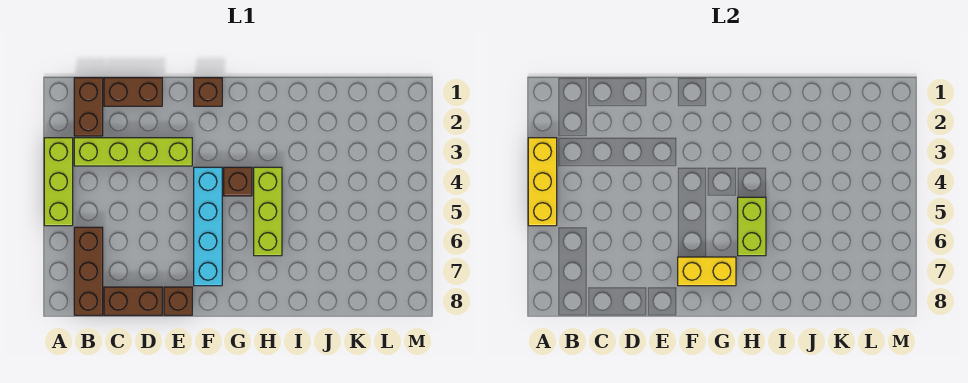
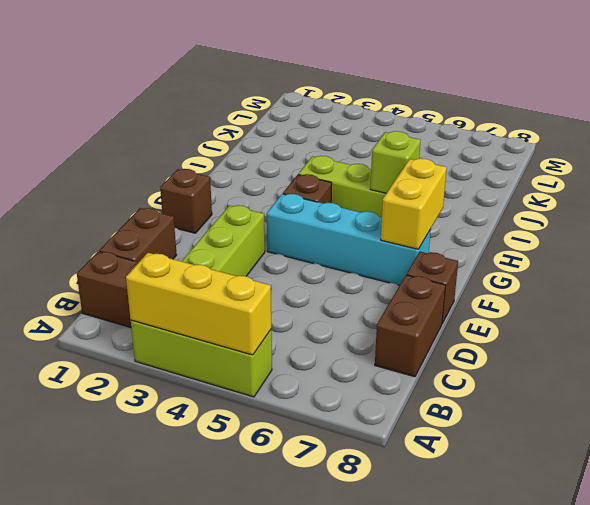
brown 1x3 brick [74,227,103,315] -> none
lime 1x2 brick [738,197,766,256] -> lime 1x1 brick [370,131,421,193]

